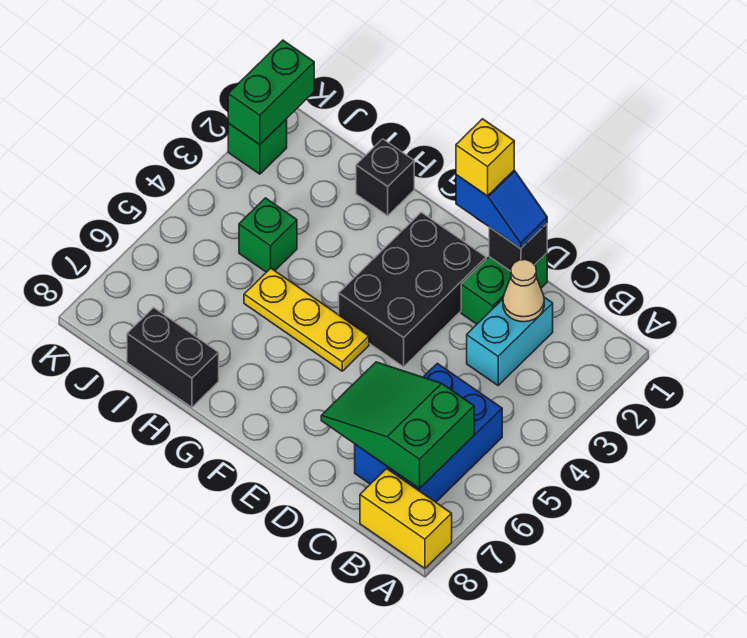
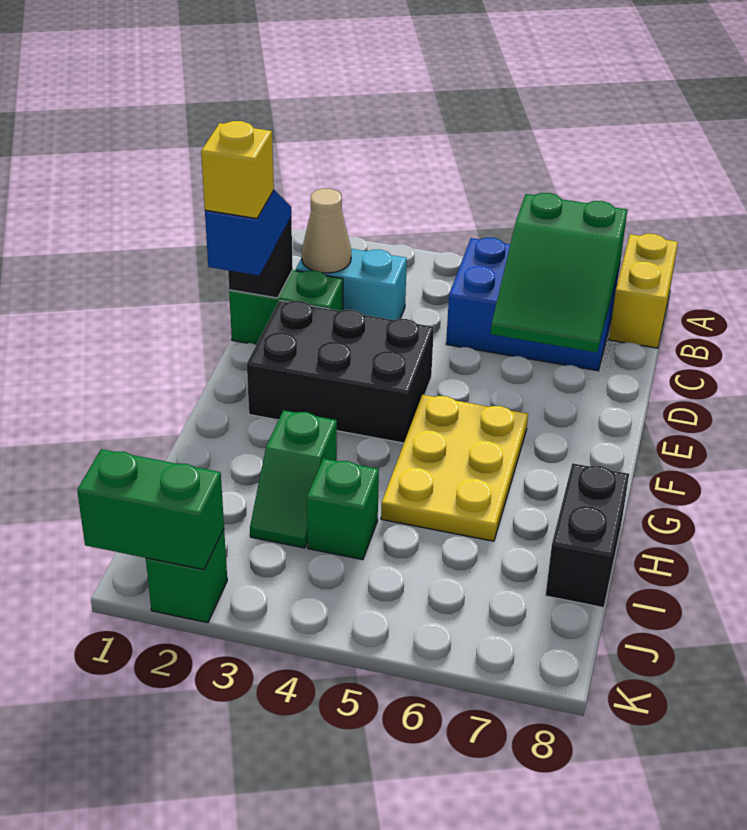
yellow 1x3 plate [244,268,369,371] -> yellow 2x3 plate [381,395,528,541]
black 1x1 brick [356,139,414,216] -> none
none -> green 1x2 slope [250,410,337,548]

